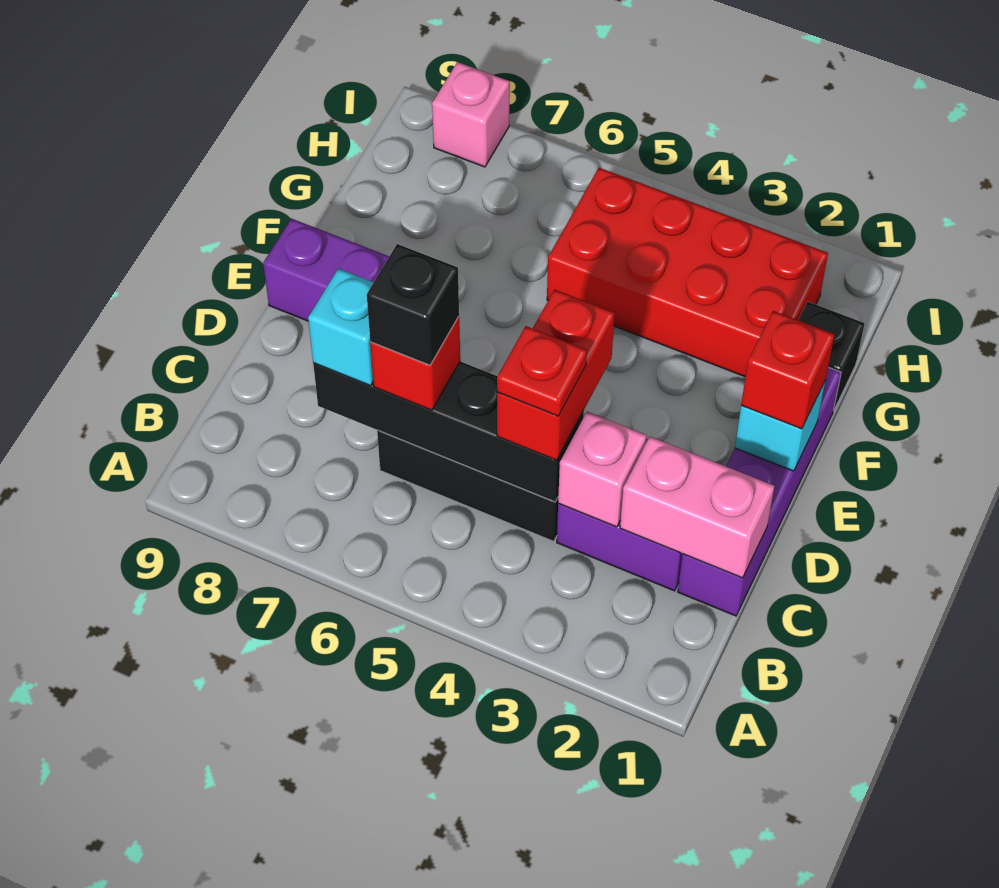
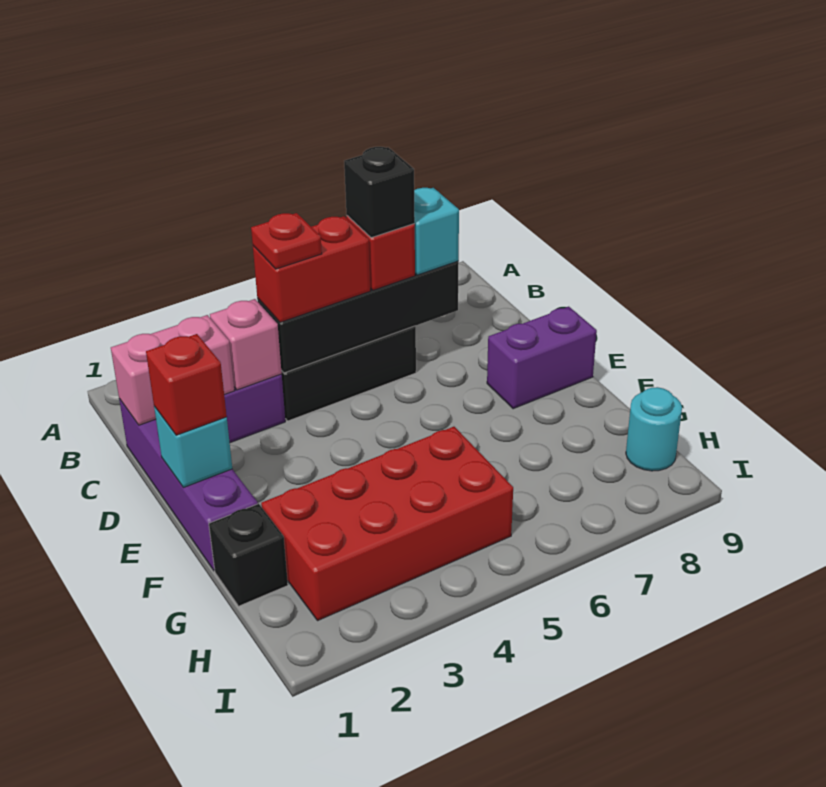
red 1x2 brick [497,290,615,460] -> red 1x2 brick turned to [253,216,370,322]
none -> cyan 1x1 round brick [626,387,682,471]
pink 1x1 brick [432,62,510,167] -> none

